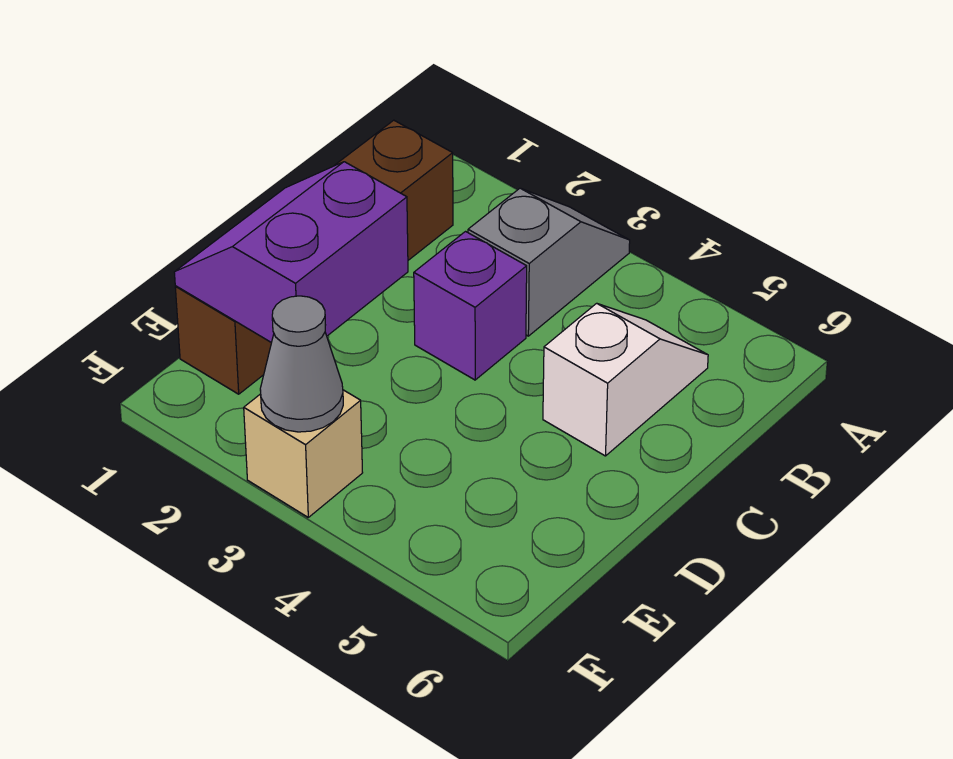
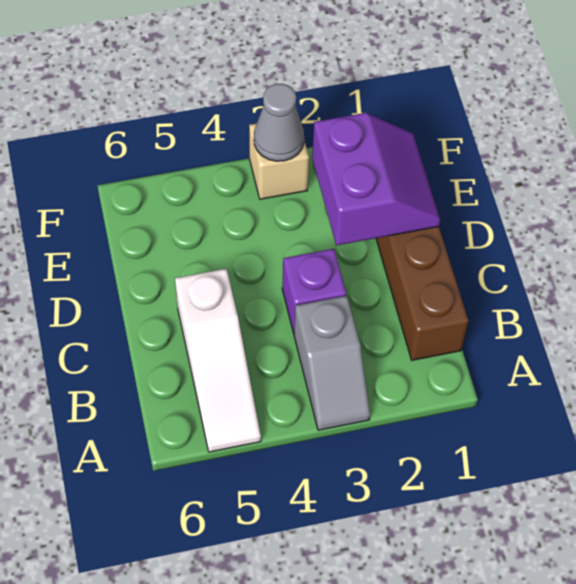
white 1x2 slope [543,303,708,456] -> white 1x3 slope [175,269,261,452]

